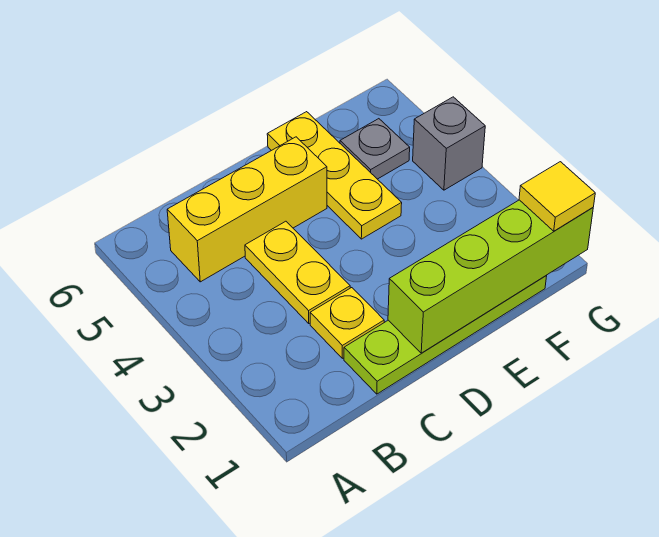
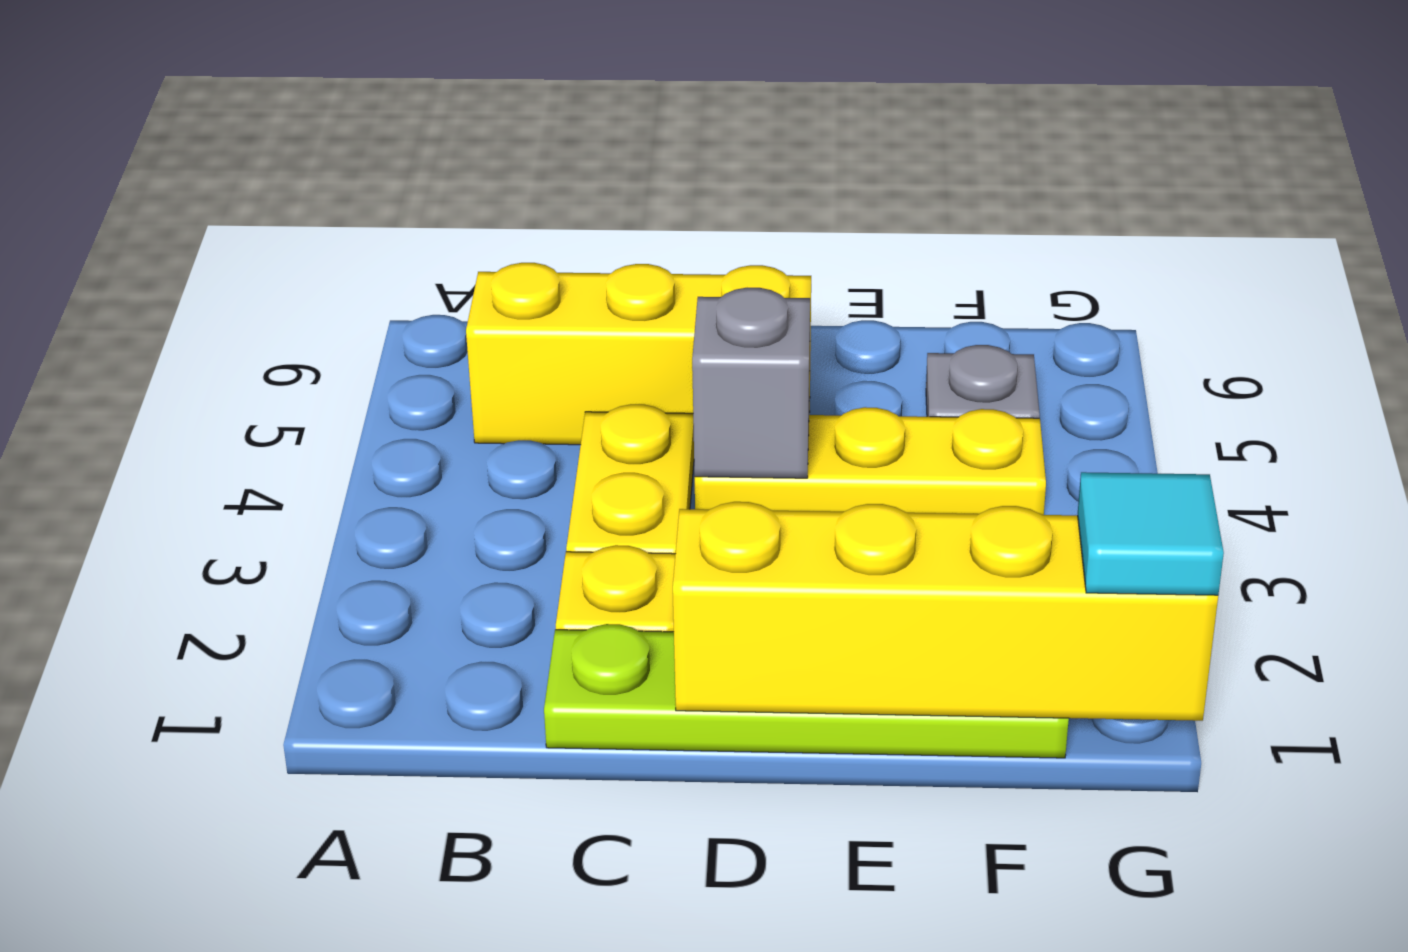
lime 1x4 brick [388,200,593,353] -> yellow 1x4 brick [673,502,1218,721]
yellow 1x3 plate [267,112,402,239] -> yellow 1x3 plate turned to [695,407,1046,515]
yellow 1x1 tile [519,162,595,231] -> cyan 1x1 tile [1078,472,1224,595]
grey 1x1 brick [413,97,485,190] -> grey 1x1 brick moved to [692,288,810,478]

